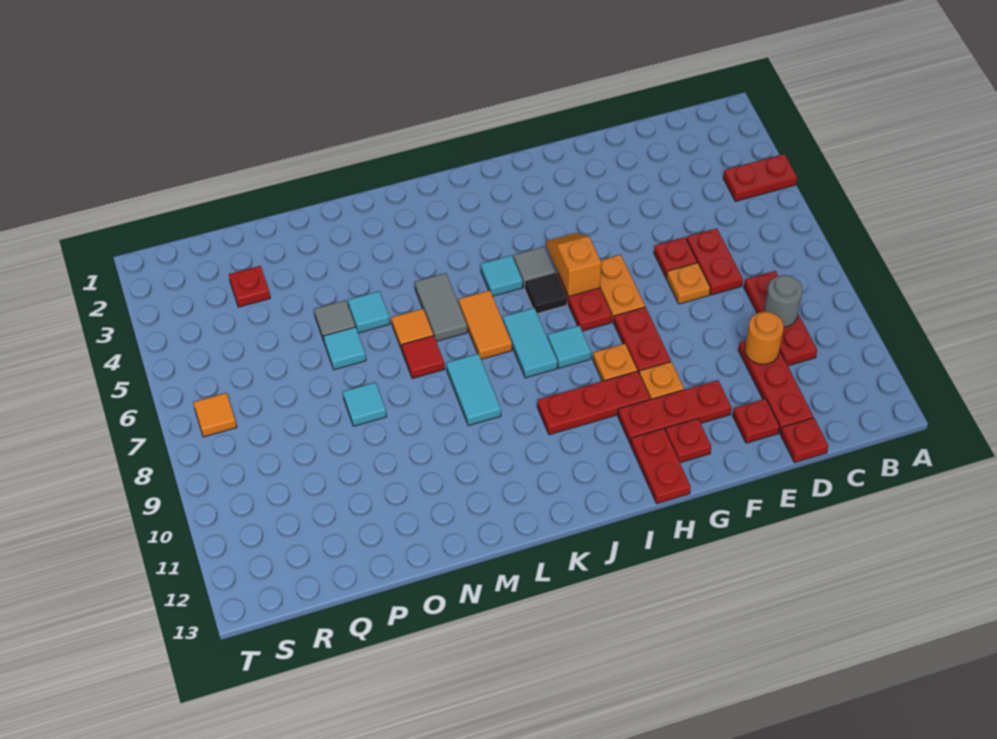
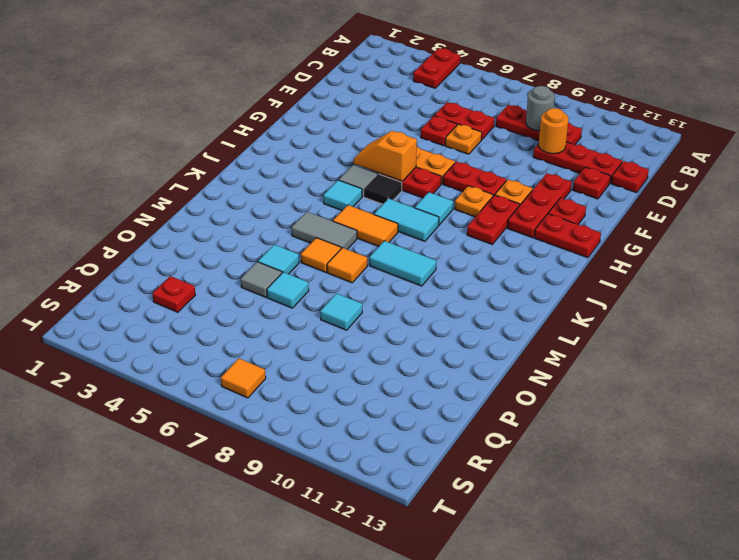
red 1x3 plate [537,371,650,435] -> red 1x2 plate [467,195,519,244]
red 1x1 tile [402,336,444,379] -> orange 1x1 tile [327,248,367,283]

